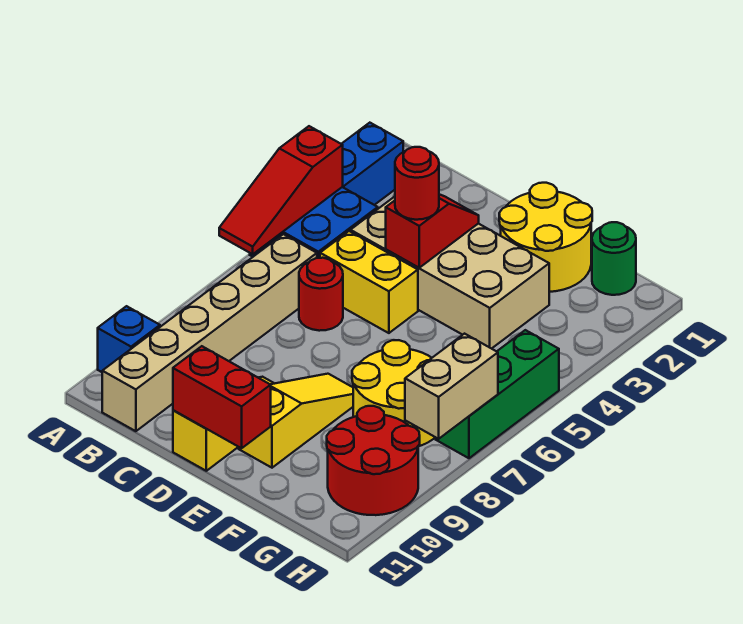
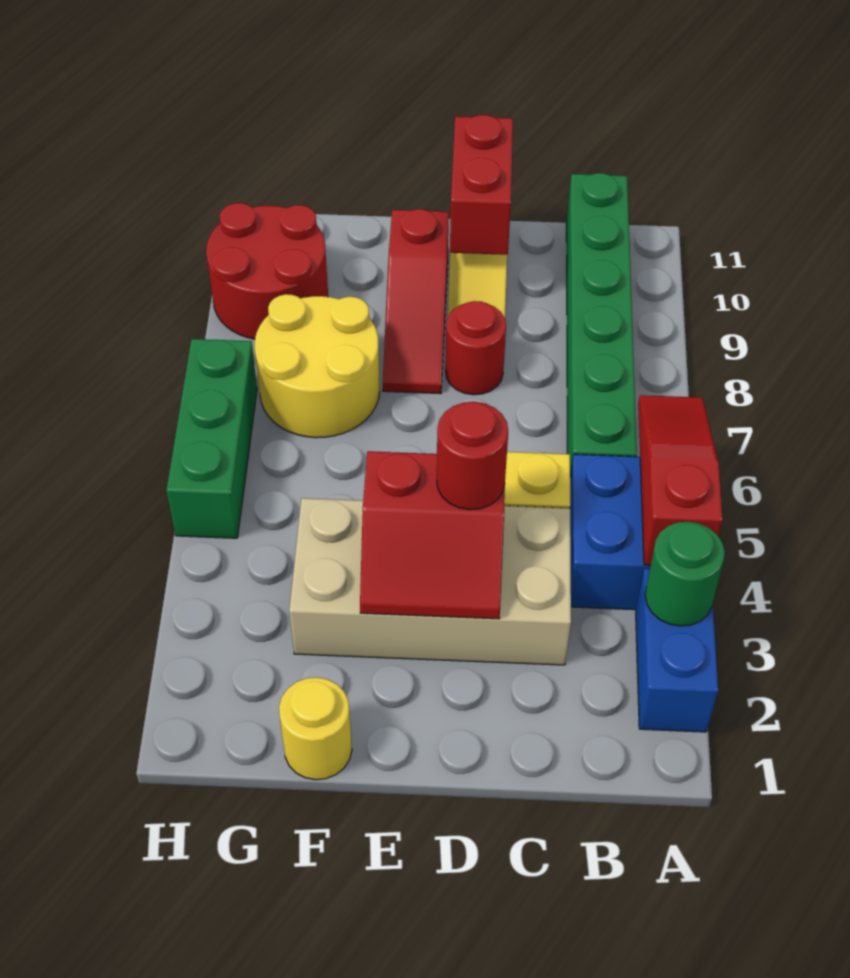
blue 1x1 brick [98,306,160,372] -> none
tan 1x6 brick [102,234,317,431] -> green 1x6 brick [566,173,637,477]
red 1x1 round brick [299,258,343,331] -> red 1x1 round brick moved to [445,301,506,395]
red 1x2 slope [386,194,479,268] -> red 2x2 slope [360,451,505,619]
red 1x2 brick [173,346,271,448] -> red 1x2 brick turned to [450,115,513,255]
yellow 2x2 round brick [499,183,592,292] -> yellow 1x1 round brick [279,677,352,780]
yellow 1x3 slope [239,374,353,468] -> red 1x3 slope [383,209,449,394]
green 1x1 round brick [592,222,636,295] -> green 1x1 round brick moved to [645,522,725,626]
tan 1x2 brick [405,334,498,439] -> none

